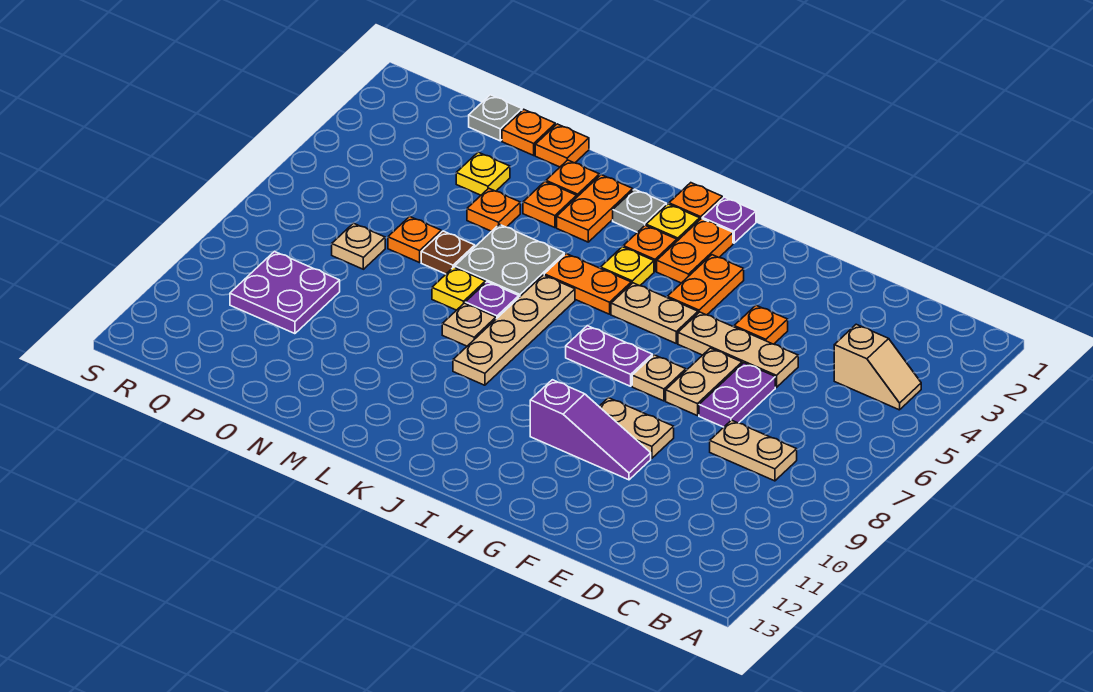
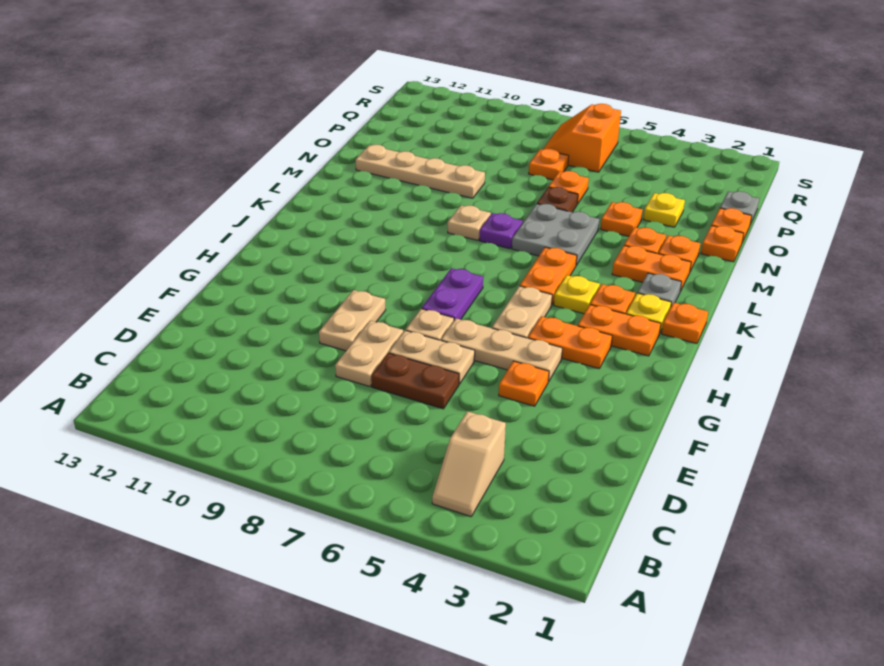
tan 1x2 plate [710,420,797,481] -> tan 1x2 plate moved to [335,321,403,387]
tan 1x3 plate [678,312,798,387] -> tan 1x3 plate turned to [441,319,562,382]
purple 1x2 plate [699,363,775,427] -> brown 1x2 plate [371,353,459,409]
purple 1x3 slope [530,380,651,480] -> none
purple 1x1 plate [702,197,756,243] -> none
tan 1x4 plate [453,275,575,385] -> tan 1x4 plate moved to [356,145,485,198]
yellow 1x1 plate [432,267,485,310] -> none
tan 1x1 plate [332,223,385,269] -> orange 1x1 plate [529,149,569,180]
purple 2x2 plate [230,251,340,334] -> none
none -> orange 2x2 slope [544,104,621,172]

